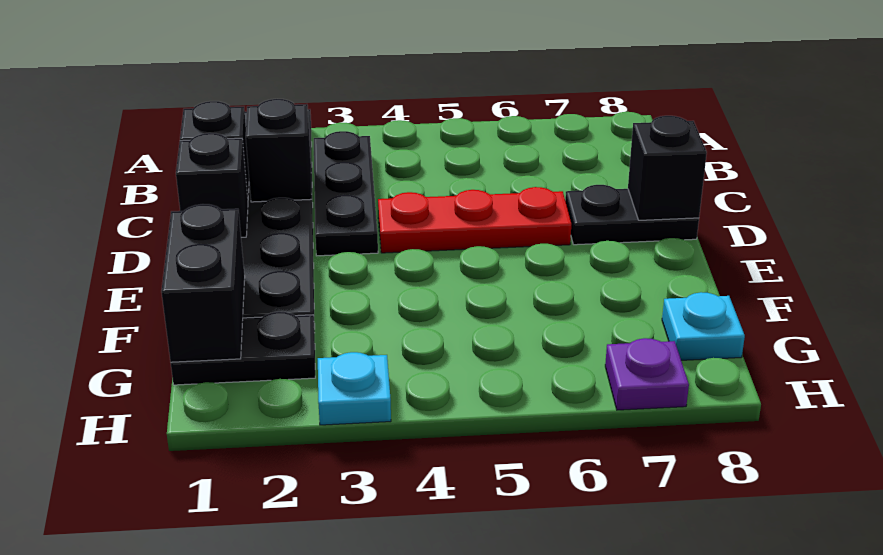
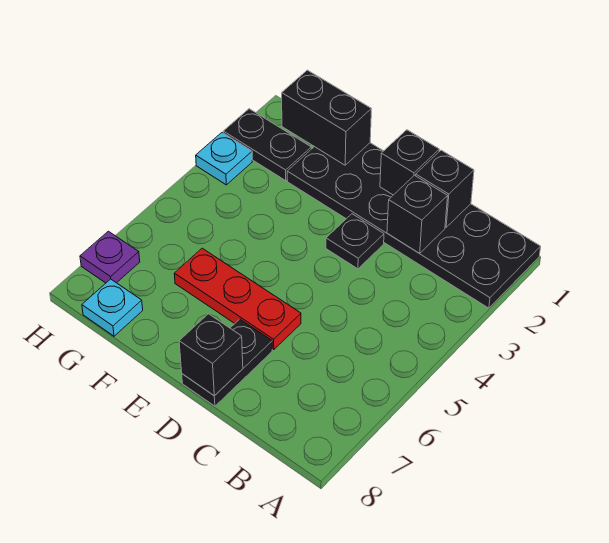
black 1x3 plate [314,131,378,256] -> black 1x1 plate [326,214,384,269]
red 1x3 plate [378,187,571,253] -> red 1x3 plate turned to [174,248,301,350]
black 1x2 plate [171,312,315,385] -> black 1x2 plate turned to [223,109,311,181]

